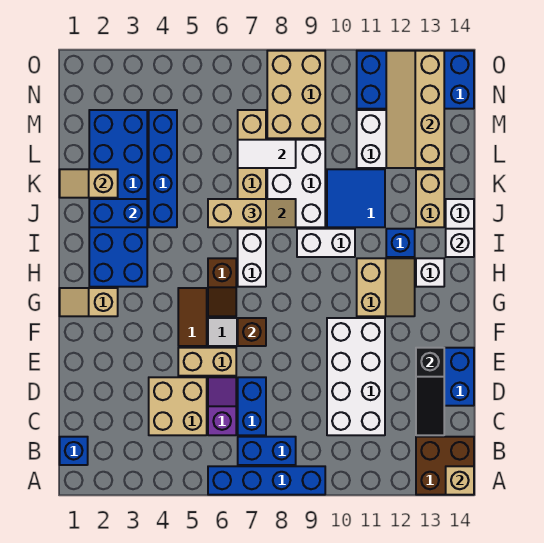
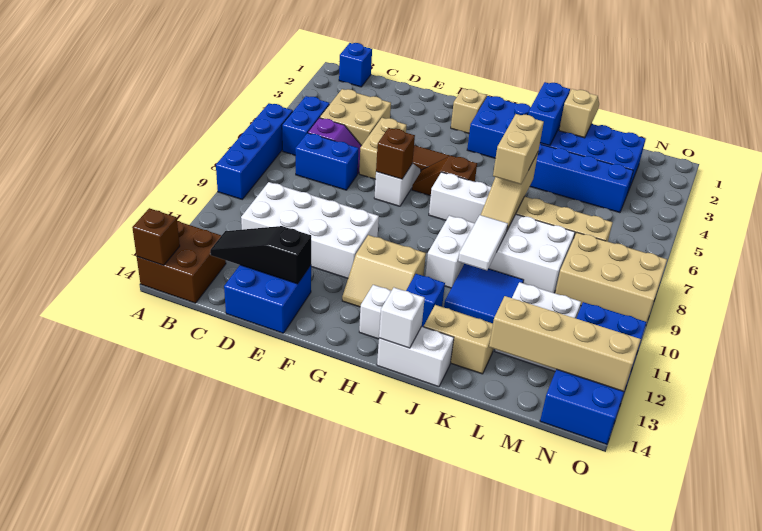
tan 1x1 brick [446,466,474,495] -> brown 1x1 brick [132,208,180,265]
blue 1x2 brick [238,437,296,465] -> blue 1x2 brick moved to [282,96,330,155]
white 1x2 tile [238,140,296,168] -> white 1x2 tile moved to [458,215,508,270]

